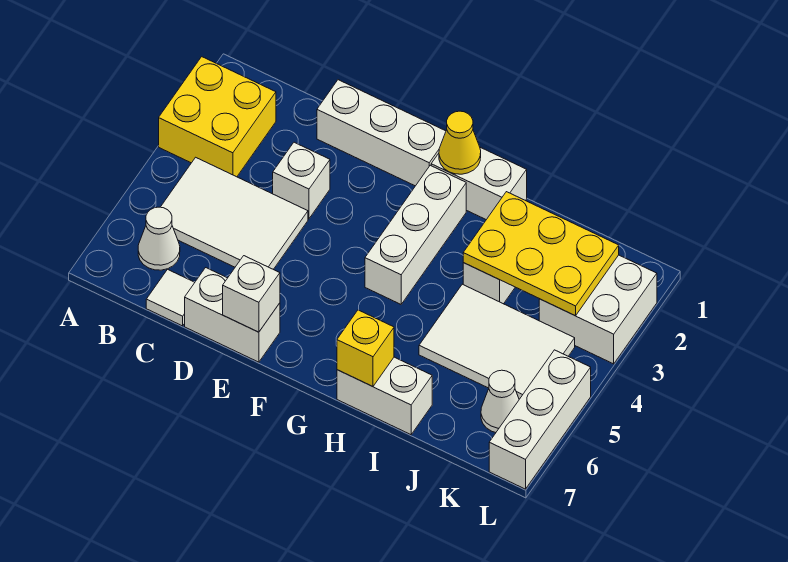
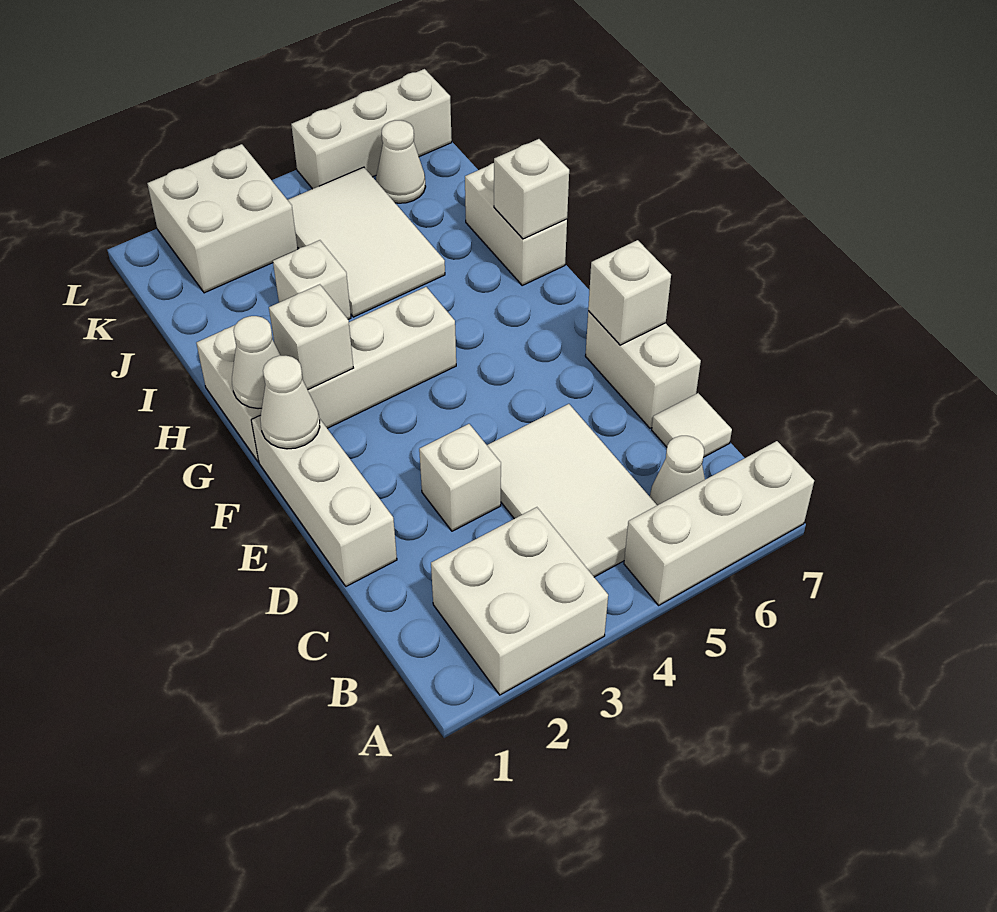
yellow 2x2 brick [159,57,276,177] -> white 2x2 brick [431,507,608,695]
none -> white 1x3 brick [624,441,814,605]
none -> white 1x1 cone [260,356,320,449]
yellow 1x1 cone [439,111,481,174] -> white 1x1 cone [232,316,280,409]
none -> white 1x1 brick [269,284,353,390]
yellow 1x1 brick [337,310,394,387] -> white 1x1 brick [494,139,569,239]
yellow 2x3 plate [463,192,619,316] -> none

